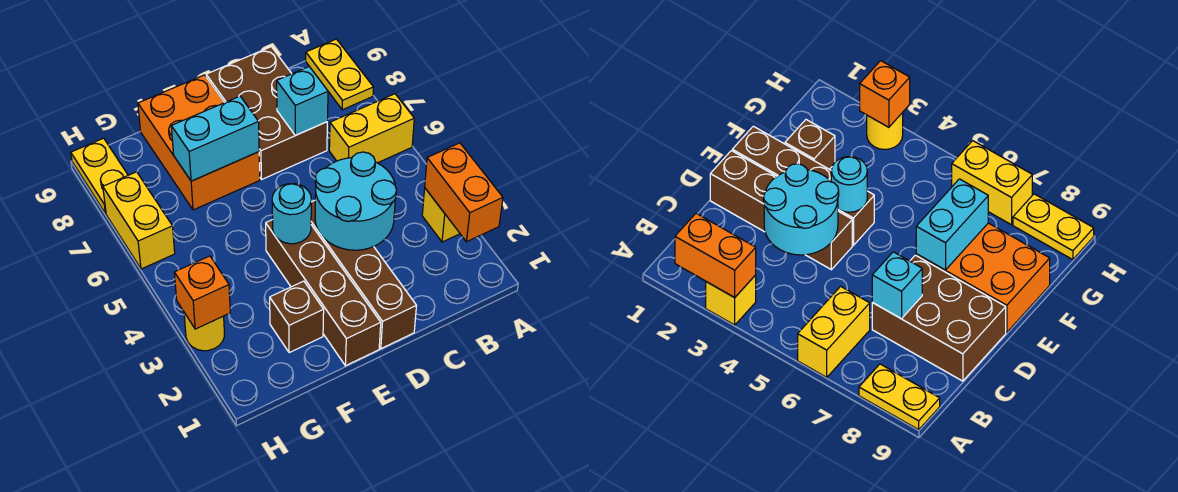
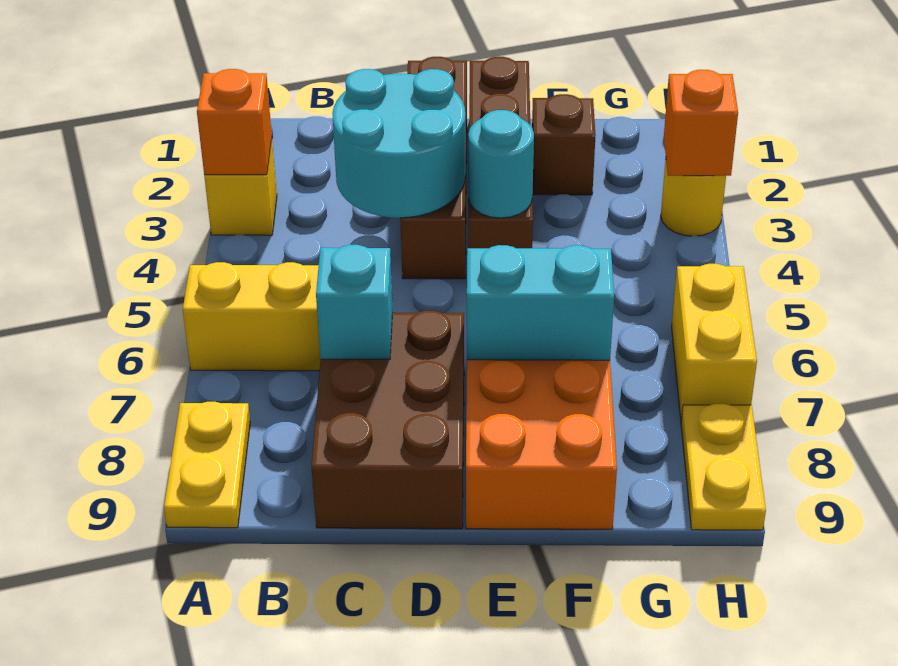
orange 1x2 brick [425,143,503,242] -> orange 1x1 brick [197,69,272,175]

